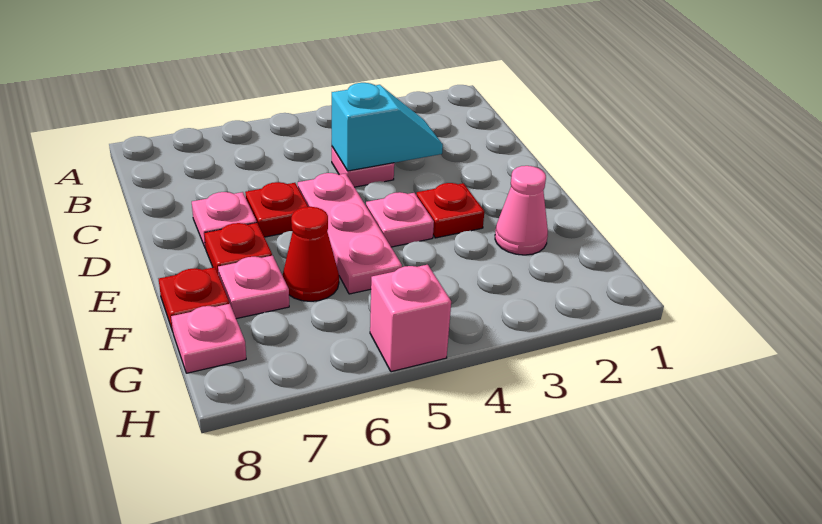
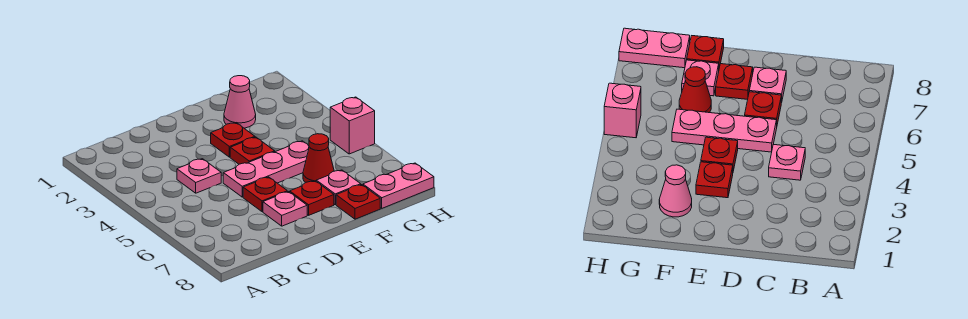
cyan 1x2 slope [331,83,443,171] -> none
pink 1x1 plate [366,192,434,247] -> red 1x1 plate [230,137,275,164]
pink 1x1 plate [171,304,246,373] -> pink 1x2 plate [363,163,434,208]

